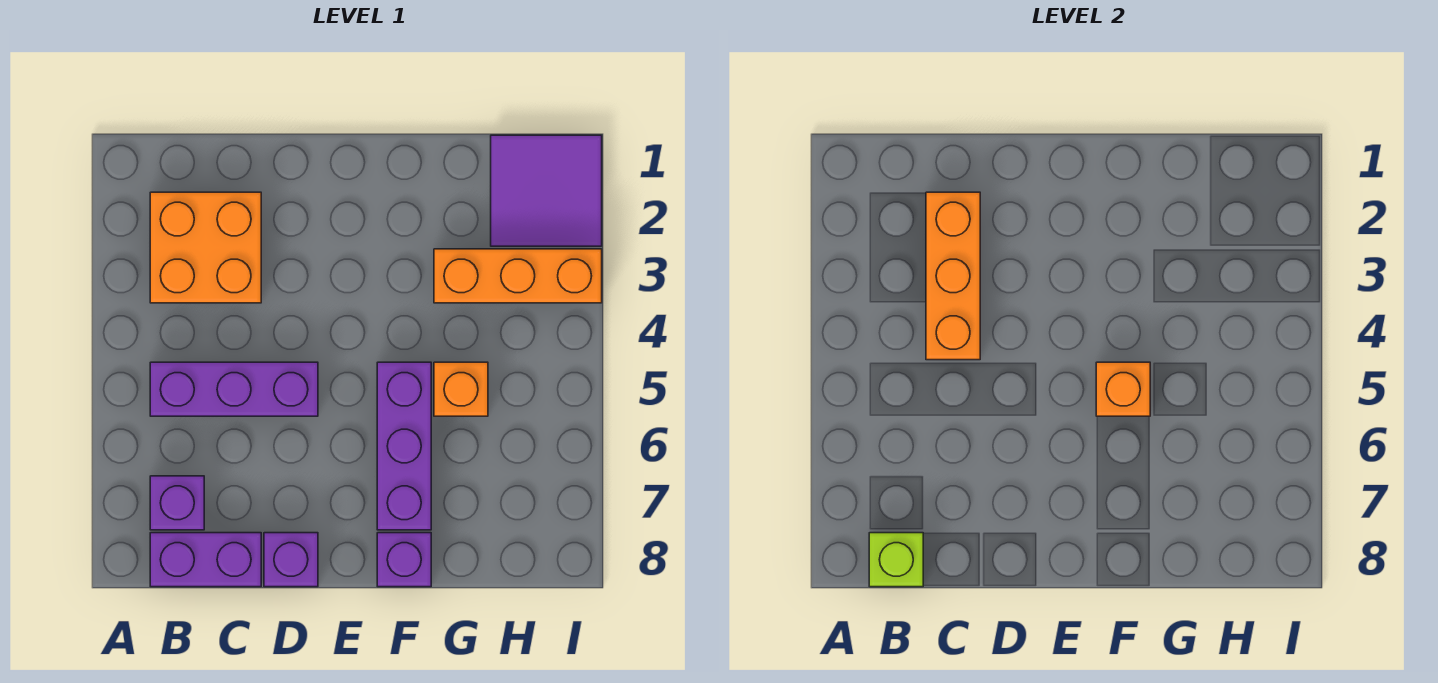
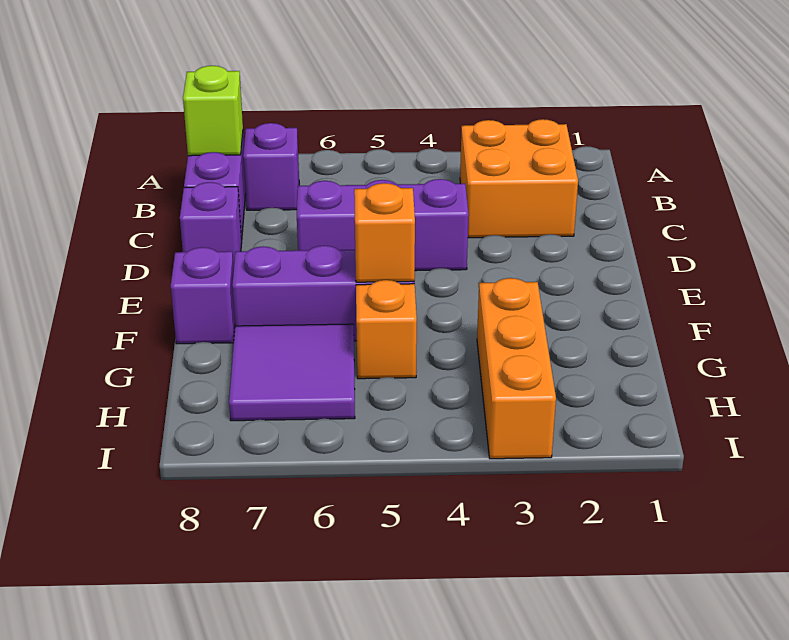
purple 1x3 brick [150,362,318,416] -> purple 1x3 brick turned to [297,179,469,271]
orange 1x3 brick [926,192,980,360] -> none
purple 2x2 tile [491,135,602,246] -> purple 2x2 tile moved to [229,324,355,421]

